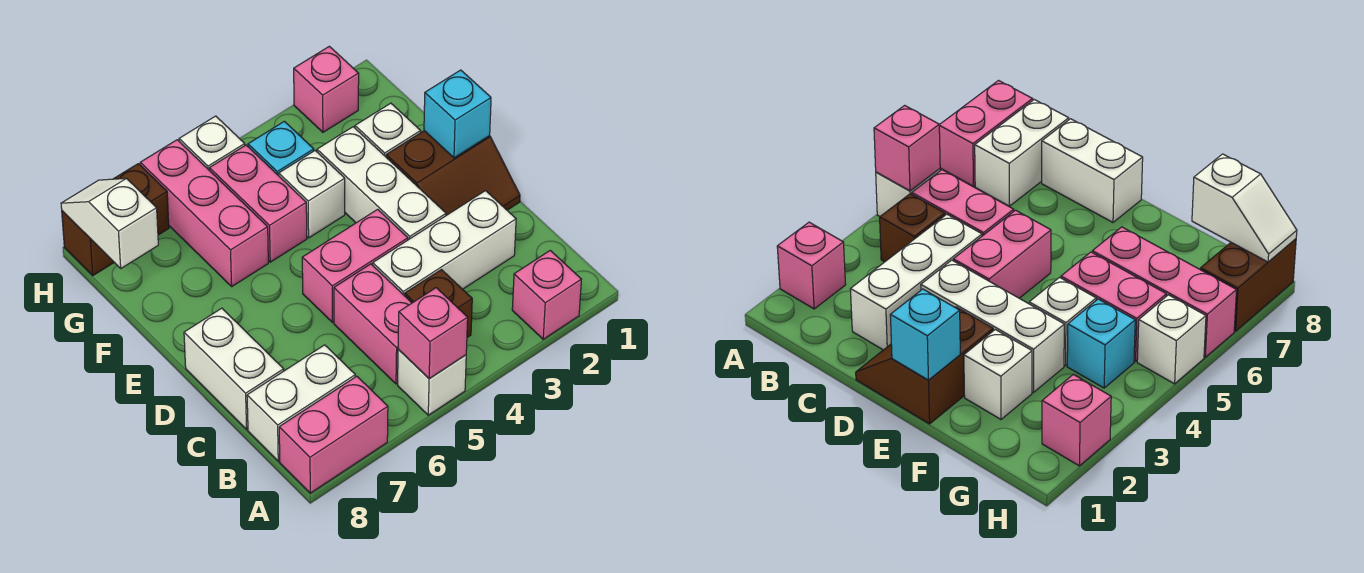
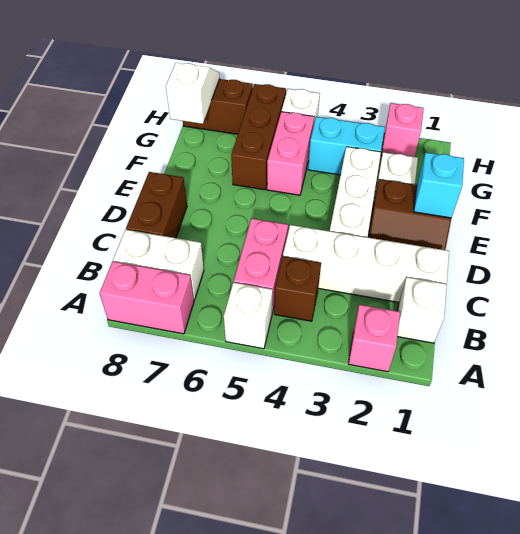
pink 1x1 brick [398,288,468,379] -> none
white 1x3 brick [373,191,516,296] -> white 1x4 brick [283,225,449,302]
white 1x2 brick [184,308,284,429] -> brown 1x2 brick [126,172,187,238]
pink 1x2 brick [302,209,408,323] -> none
white 1x1 brick [279,151,345,238] -> white 1x1 brick moved to [397,277,447,343]
pink 1x3 brick [140,140,268,286] -> brown 1x3 brick [231,84,286,190]
cyan 1x1 brick [248,121,314,176] -> cyan 1x2 brick [308,117,385,175]

